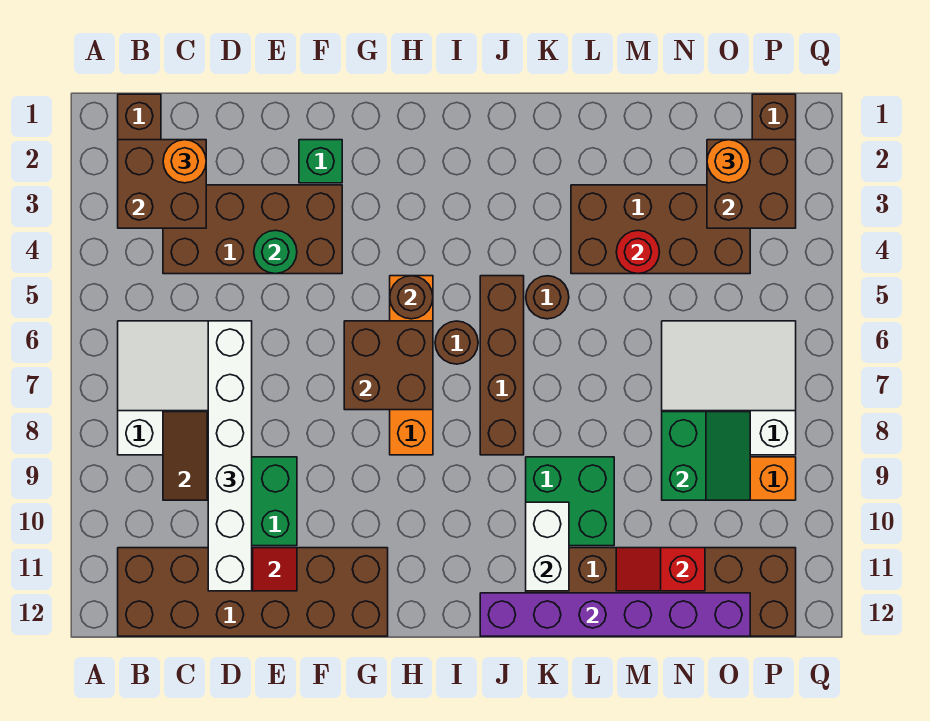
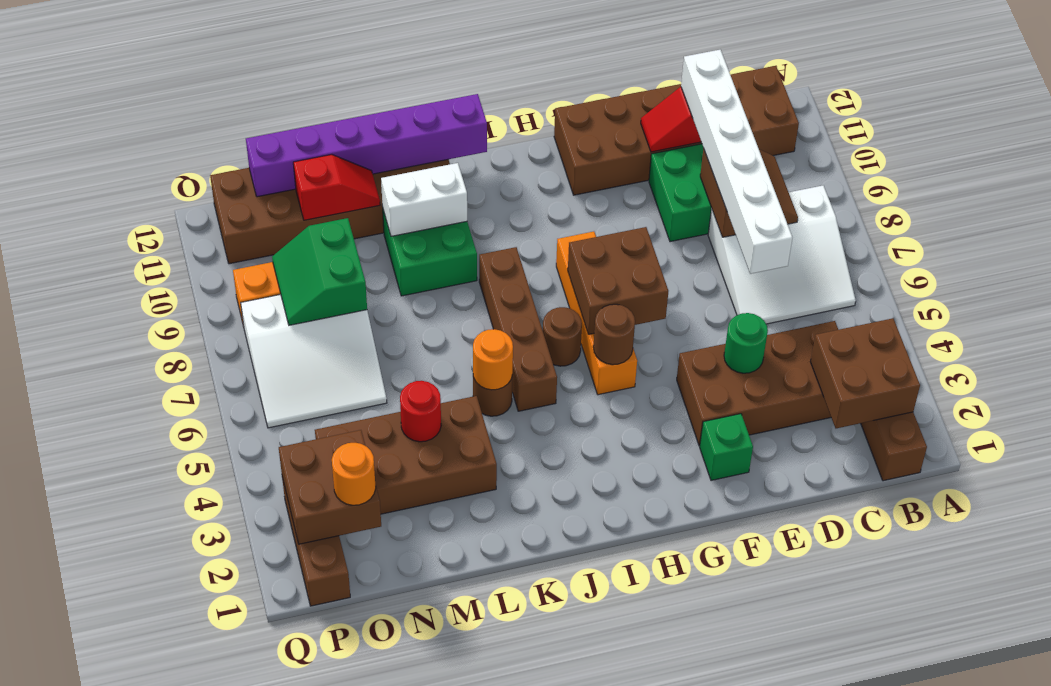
orange 1x1 round brick [163,140,206,183] -> orange 1x1 round brick moved to [473,329,513,390]
white 1x2 brick [526,502,569,591] -> white 1x2 brick turned to [381,163,467,236]

